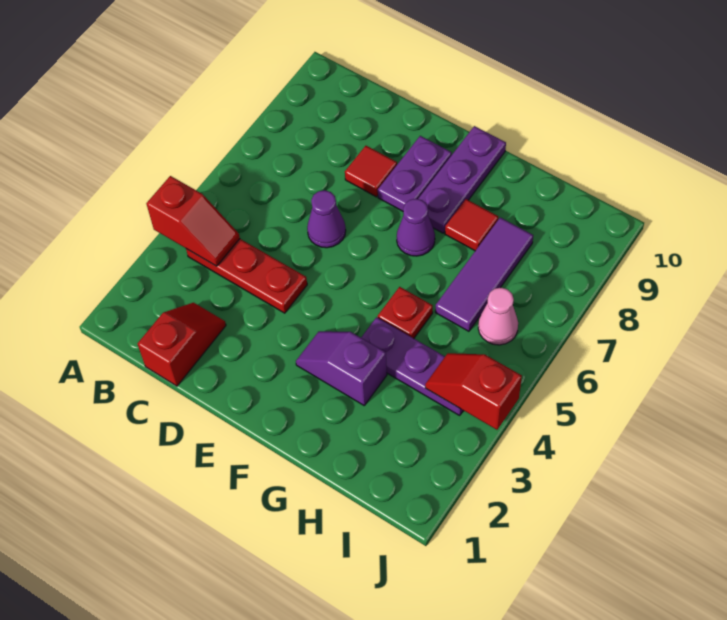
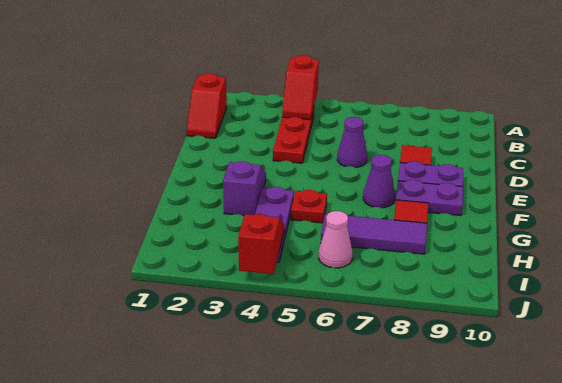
red 1x2 slope [137,303,226,386] -> red 1x2 slope turned to [187,73,227,138]
purple 1x3 plate [418,126,506,233] -> purple 1x2 plate [396,180,463,216]

